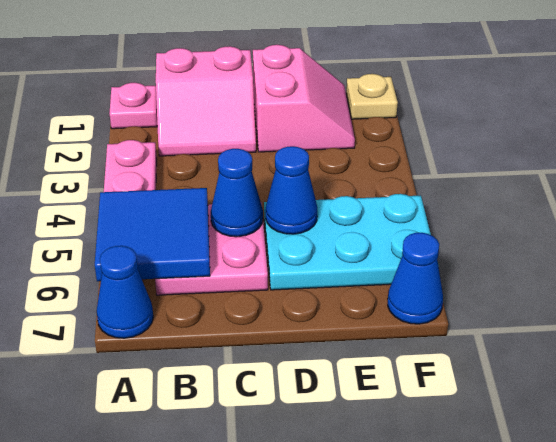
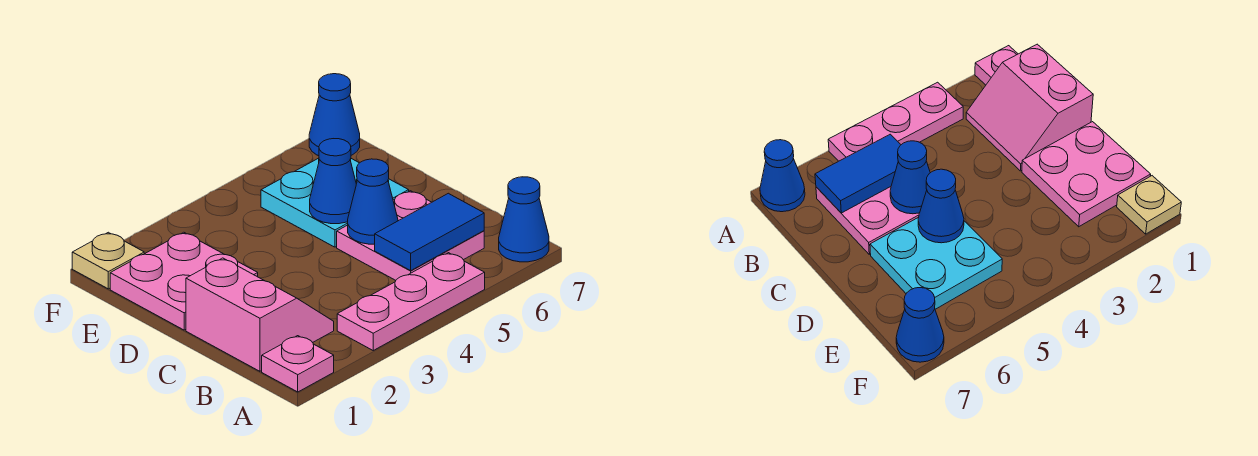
blue 2x2 tile [95,188,210,281] -> blue 1x2 tile [375,193,484,270]
pink 2x2 slope [253,45,355,152] -> pink 2x2 plate [110,232,258,330]
cyan 2x3 plate [264,194,439,290] -> cyan 2x2 plate [261,158,409,247]

